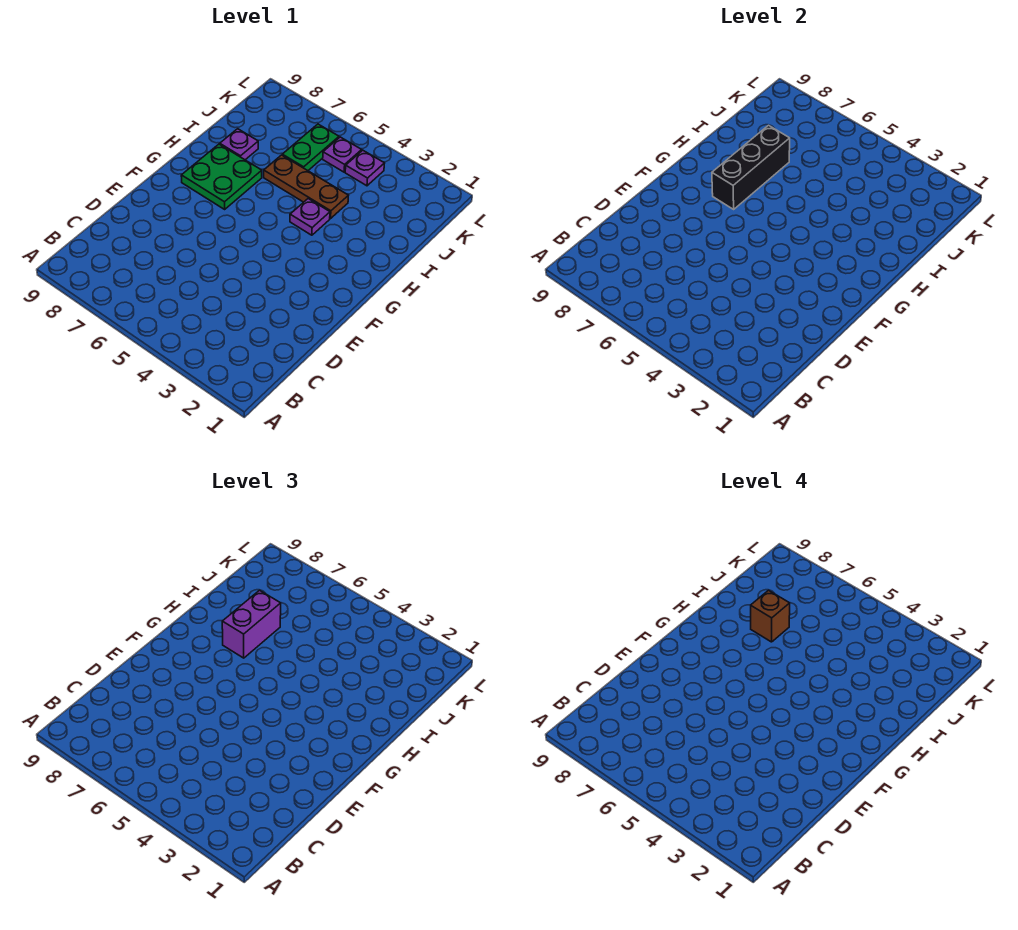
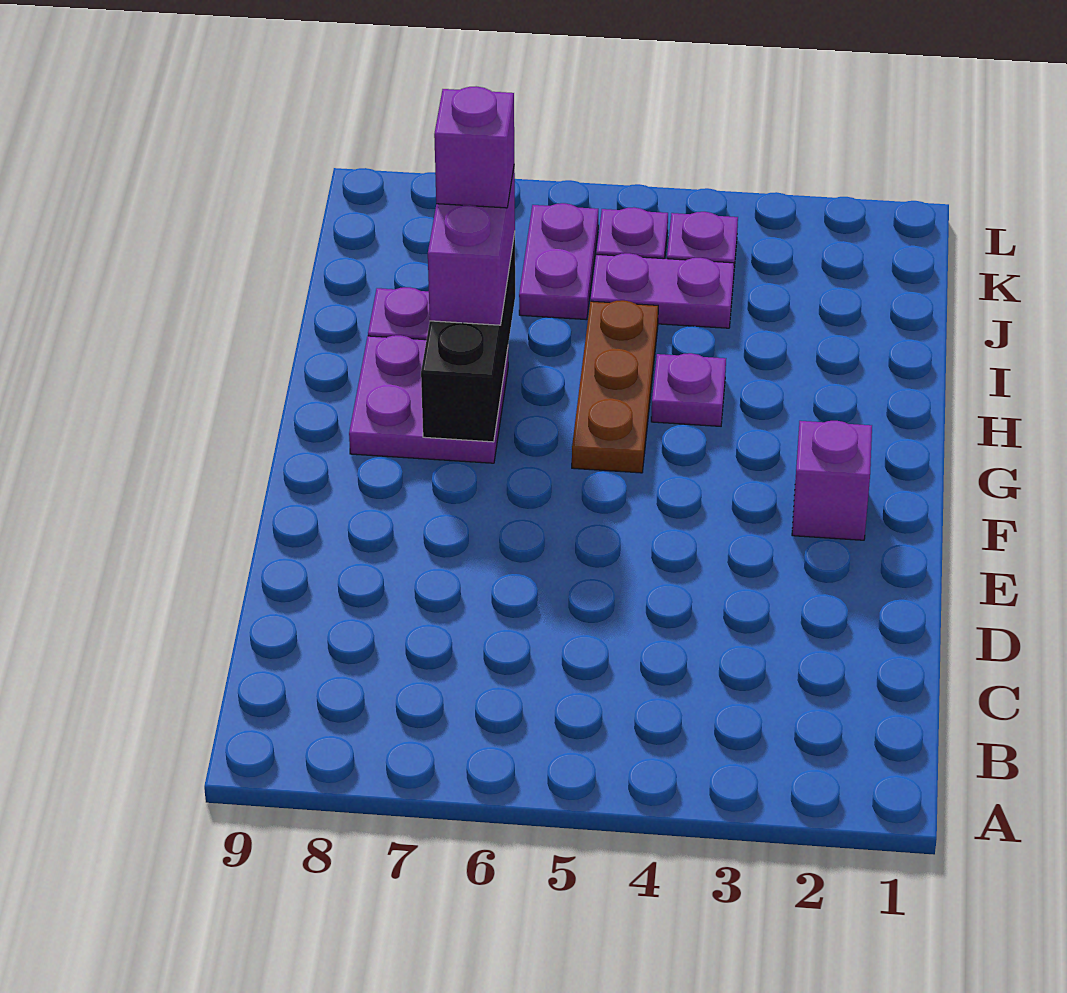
none -> purple 1x1 brick [792,421,872,540]
green 2x2 plate [181,144,262,209] -> purple 2x2 plate [349,335,508,463]
brown 1x3 plate [264,155,348,218] -> brown 1x3 plate turned to [572,300,658,473]
brown 1x1 brick [751,590,790,642] -> purple 1x1 brick [434,86,514,208]
none -> purple 1x2 plate [591,253,734,328]
green 1x2 plate [282,124,339,171] -> purple 1x2 plate [519,203,598,320]

